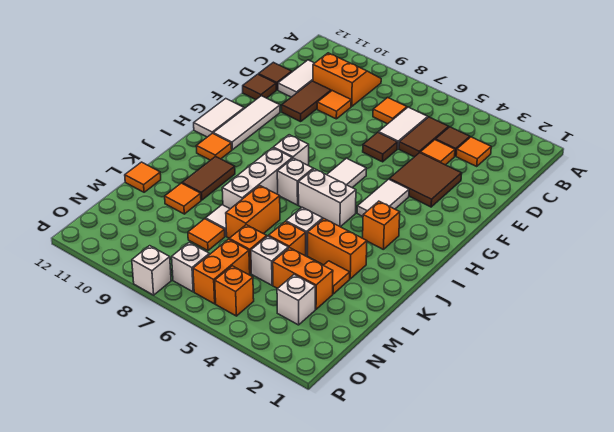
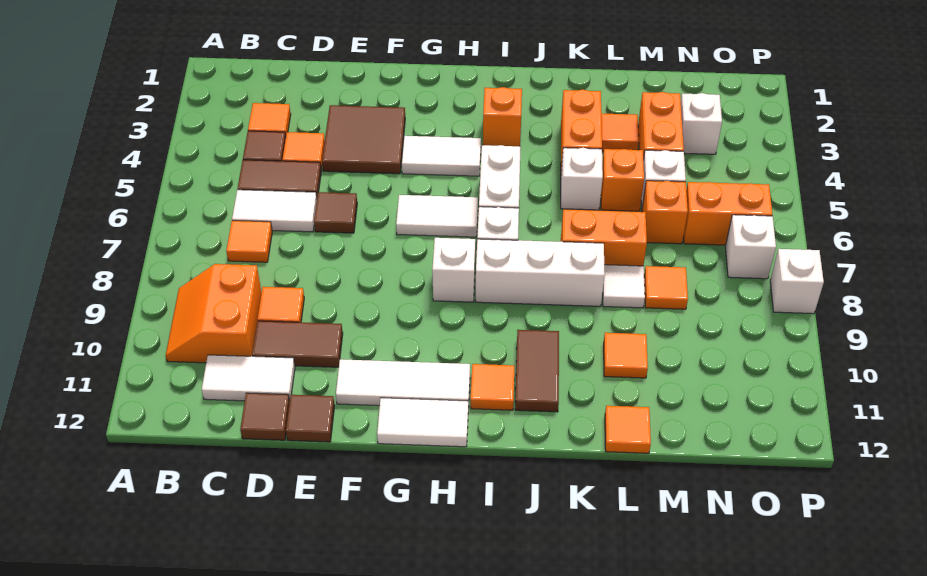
brown 1x2 tile [182,156,235,200] -> brown 1x2 tile turned to [515,330,559,412]
orange 1x1 brick [215,266,254,316] -> none

